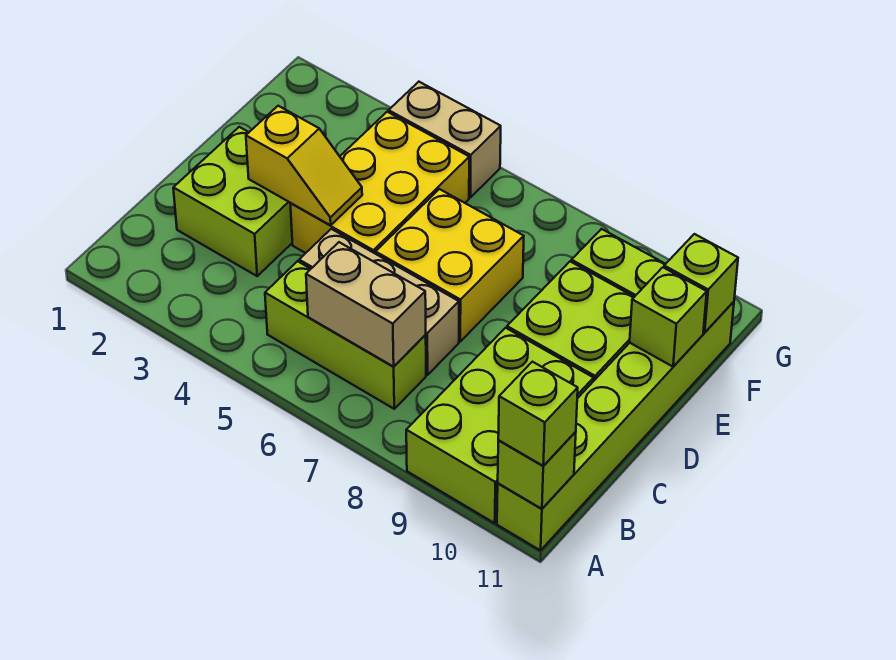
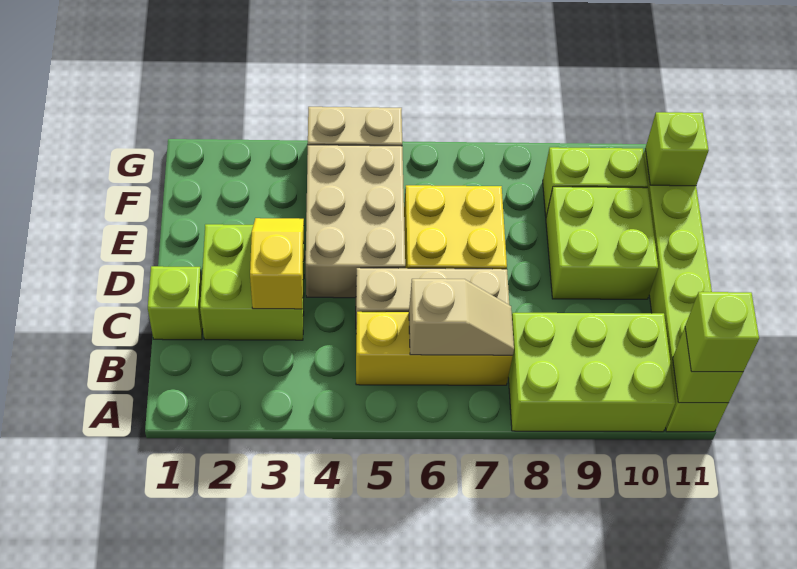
lime 2x3 brick [406,328,594,523] -> lime 2x3 brick turned to [508,313,676,432]
lime 1x3 brick [265,261,426,409] -> yellow 1x3 brick [356,312,513,385]
tan 1x2 brick [306,242,426,367] -> tan 1x2 slope [409,279,514,356]
yellow 1x2 slope [246,106,362,225] -> yellow 1x2 slope turned to [250,218,304,309]
yellow 2x3 brick [290,112,469,254] -> tan 2x3 brick [306,145,405,298]
lime 1x1 brick [630,267,707,367] -> lime 1x1 brick moved to [148,266,203,340]

